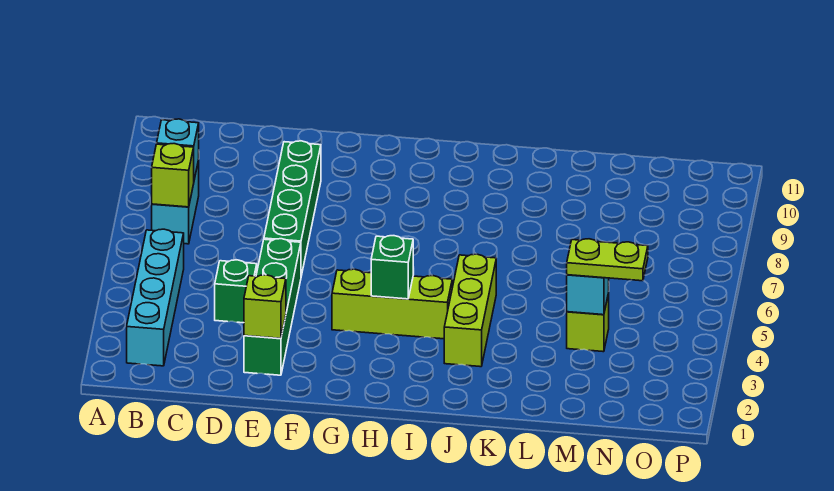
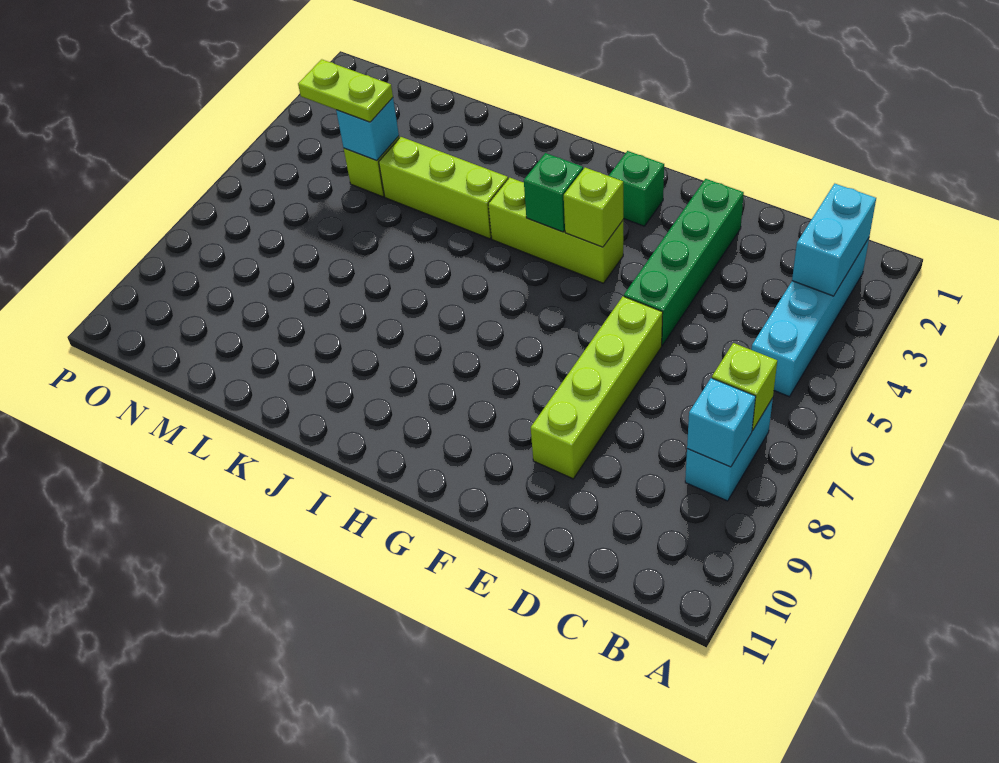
none -> cyan 1x2 brick [792,184,876,296]
green 1x1 brick [215,260,257,323] -> green 1x1 brick moved to [609,151,664,226]
lime 1x1 brick [244,275,286,338] -> lime 1x1 brick moved to [564,168,623,247]
green 1x4 brick [264,141,321,276] -> lime 1x4 brick [531,296,663,479]
lime 1x3 brick [444,254,496,367] -> lime 1x3 brick turned to [379,137,508,239]

